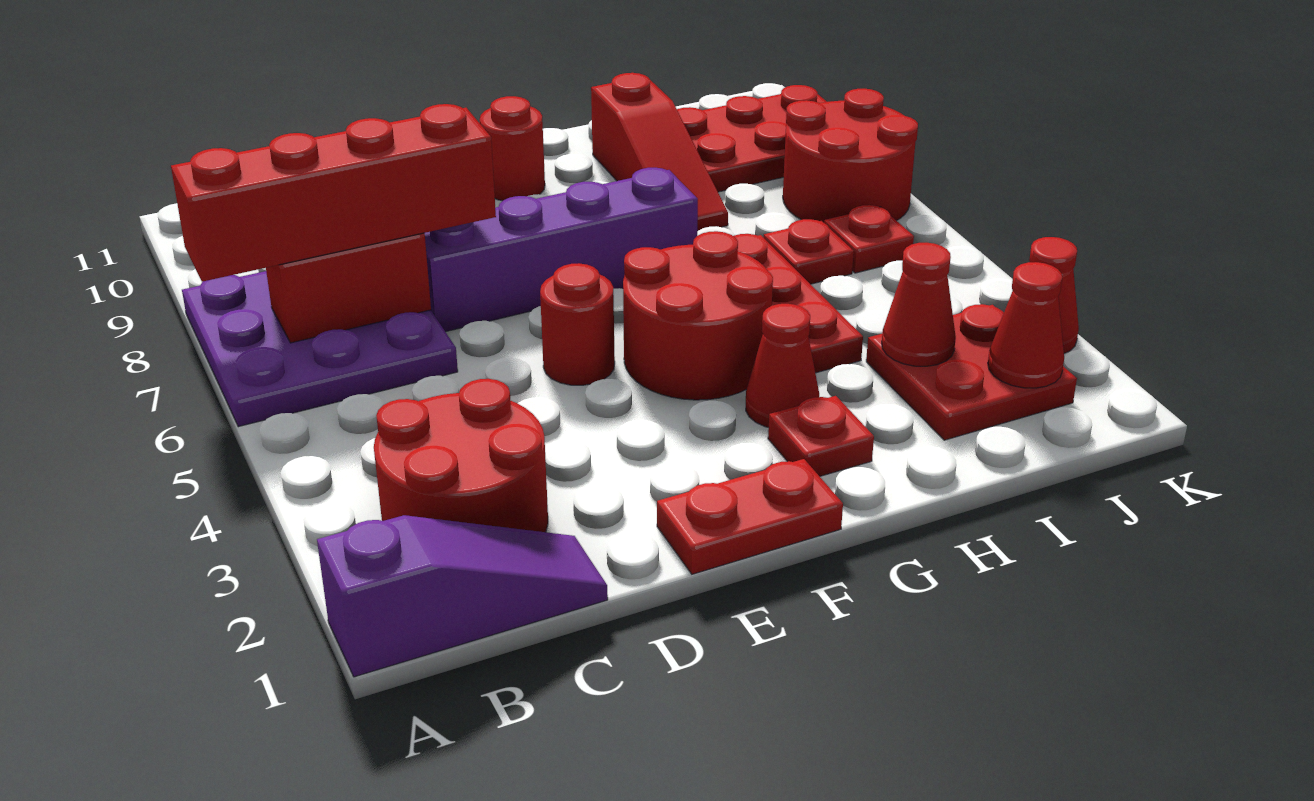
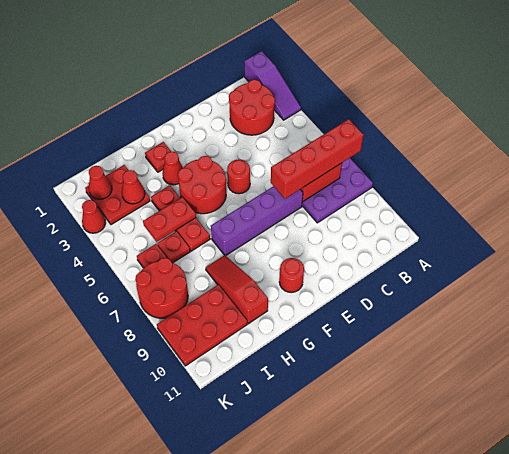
purple 1x3 slope [317,515,608,677] -> purple 1x3 slope turned to [244,51,301,120]
red 1x2 plate [657,459,843,574] -> red 1x2 plate moved to [143,197,196,242]

